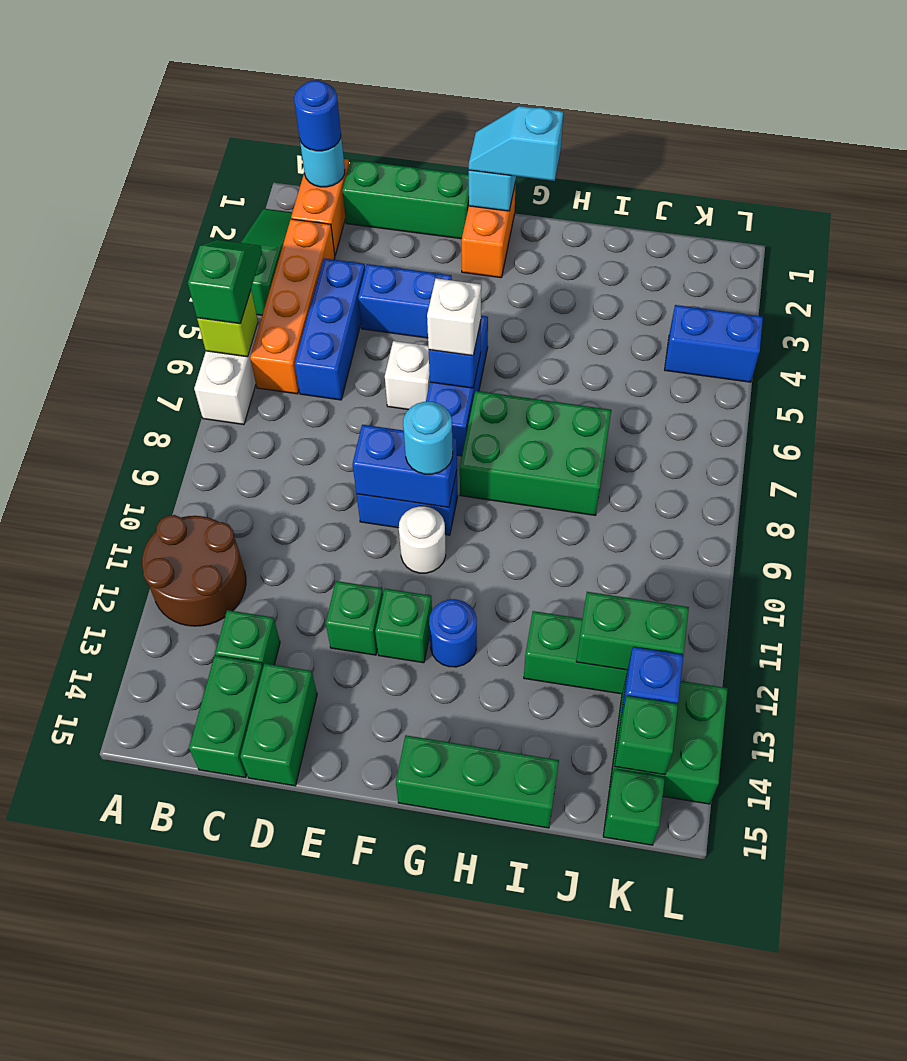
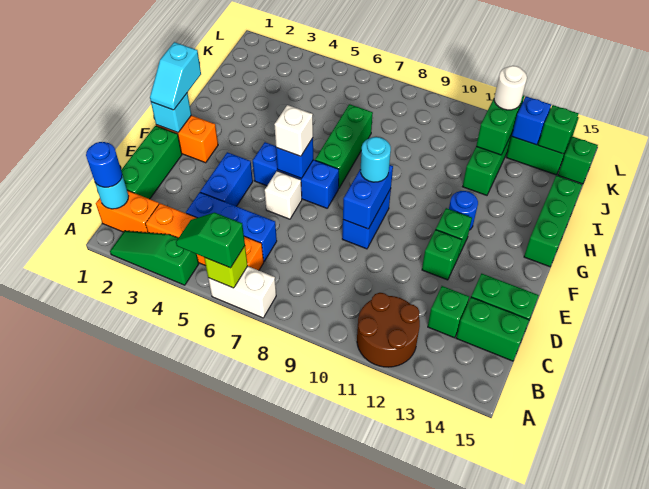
white 1x1 round brick [399,506,446,573] -> white 1x1 round brick moved to [494,66,527,110]
green 2x3 brick [460,391,611,515] -> green 1x3 brick [315,104,373,189]
blue 1x2 brick [665,305,763,382] -> none

